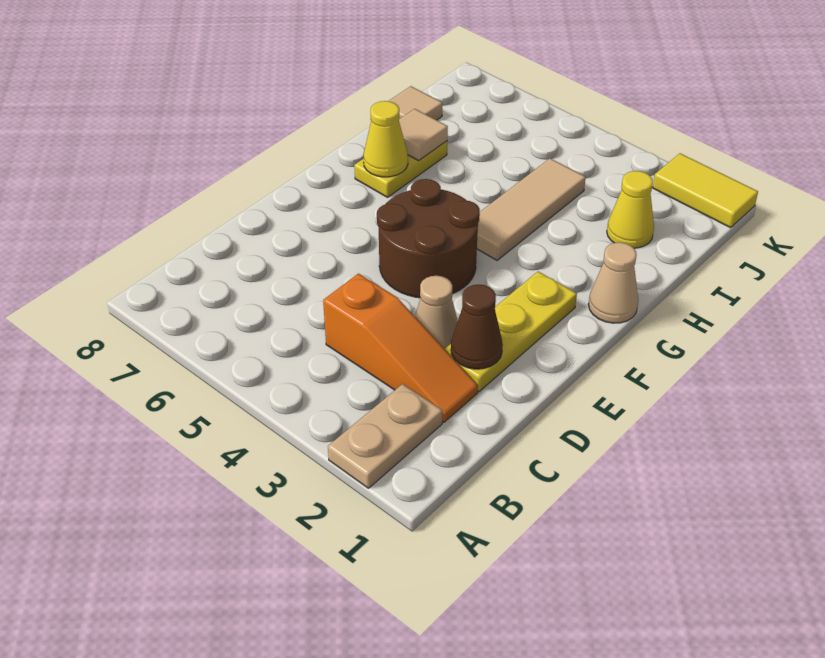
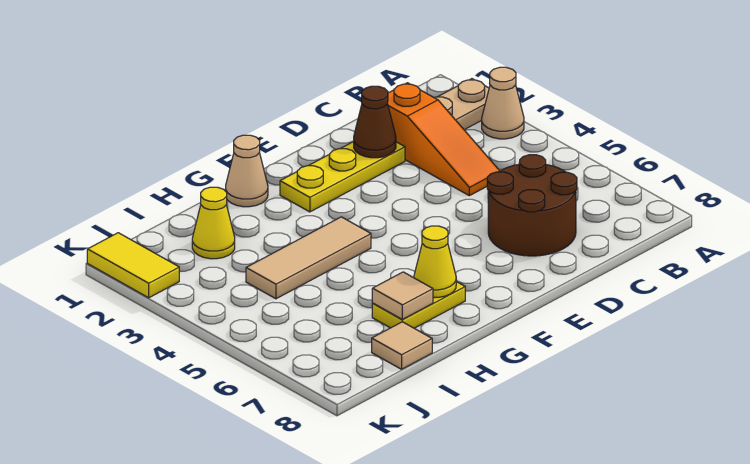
orange 1x3 slope [323,274,478,422] -> orange 1x3 slope turned to [388,83,499,196]
tan 1x1 cone [415,276,458,349] -> tan 1x1 cone moved to [482,67,524,139]
brown 2x2 round brick [377,179,480,298] -> brown 2x2 round brick moved to [487,155,577,256]

